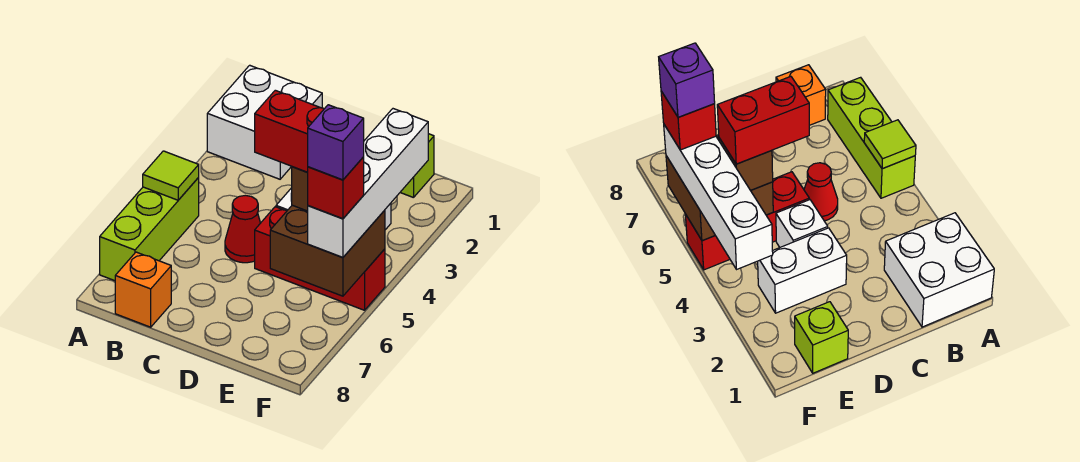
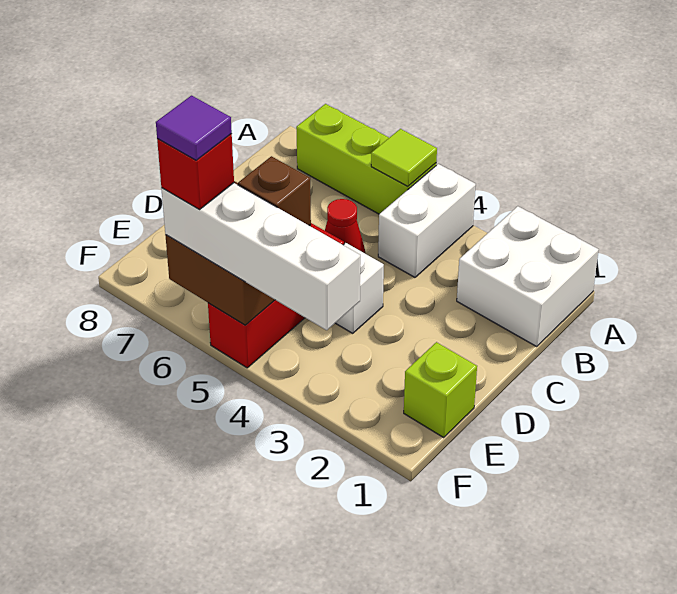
orange 1x1 brick [115,252,171,327] -> none
white 1x2 brick [758,228,847,313] -> white 1x2 brick moved to [378,164,476,277]
red 1x2 brick [255,90,325,172] -> none
purple 1x1 brick [308,105,364,180] -> purple 1x1 tile [156,96,232,160]

